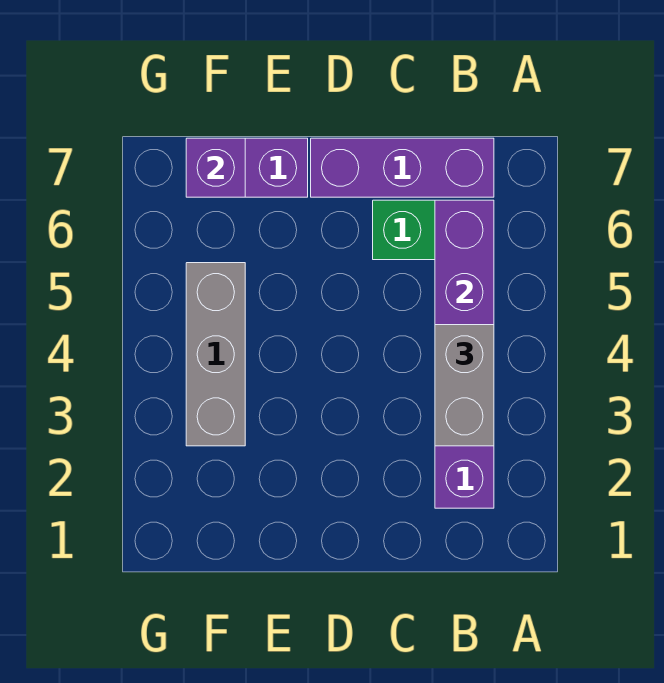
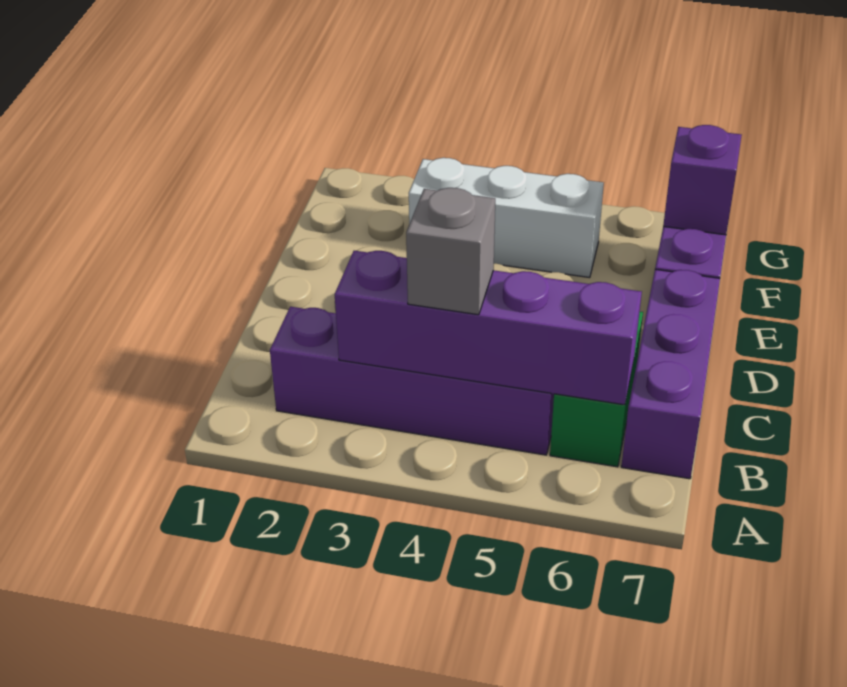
grey 1x2 brick [435,325,494,446] -> grey 1x1 brick [406,188,495,315]
grey 1x3 brick [186,263,245,446] -> white 1x3 brick [409,158,604,278]

